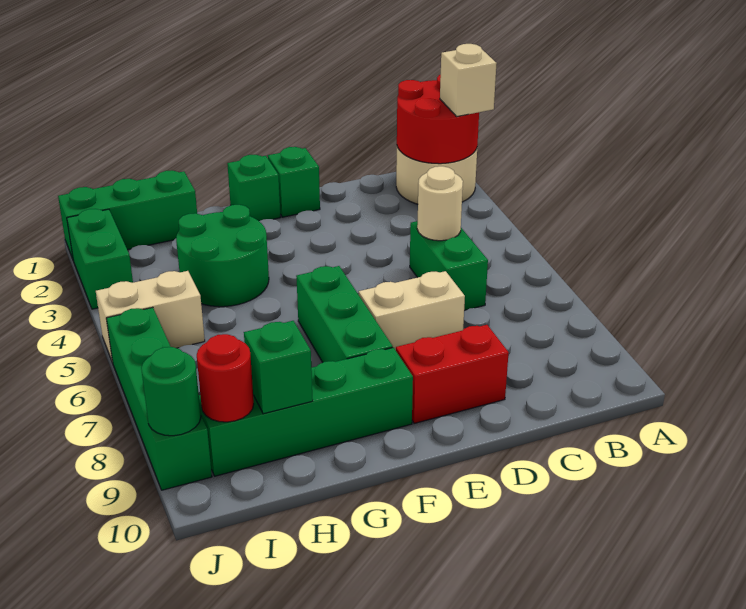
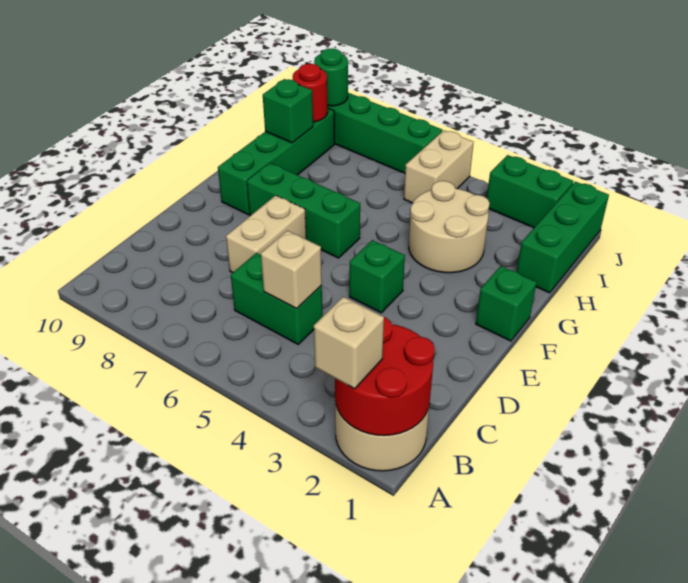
tan 1x1 round brick [417,166,463,241] -> tan 1x1 brick [261,231,322,308]
red 1x2 brick [396,325,509,423] -> none
green 1x1 brick [268,147,320,217] -> green 1x1 brick moved to [349,240,405,313]
green 2x2 round brick [176,205,269,307] -> tan 2x2 round brick [409,181,490,273]

